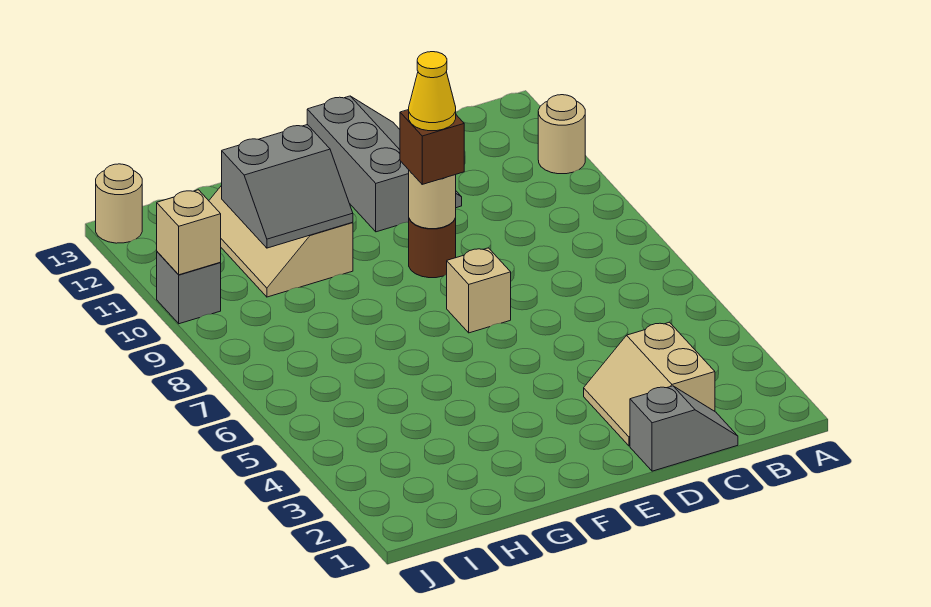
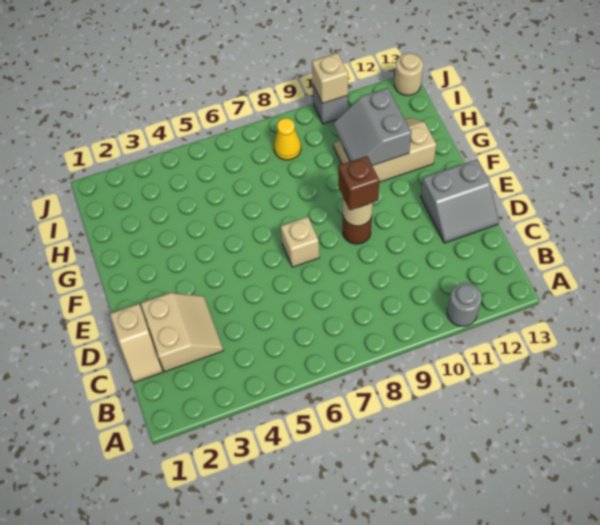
tan 1x1 round brick [538,95,585,174] -> grey 1x1 round brick [447,283,482,327]
grey 1x2 slope [630,386,738,471] -> tan 1x2 slope [110,304,163,383]
tan 2x2 slope [584,322,715,446] -> tan 2x2 slope turned to [141,293,224,372]
grey 2x3 slope [307,96,462,232] -> grey 2x2 slope [421,160,499,243]
yellow 1x1 cone [409,52,456,131] -> yellow 1x1 cone moved to [274,118,301,160]

